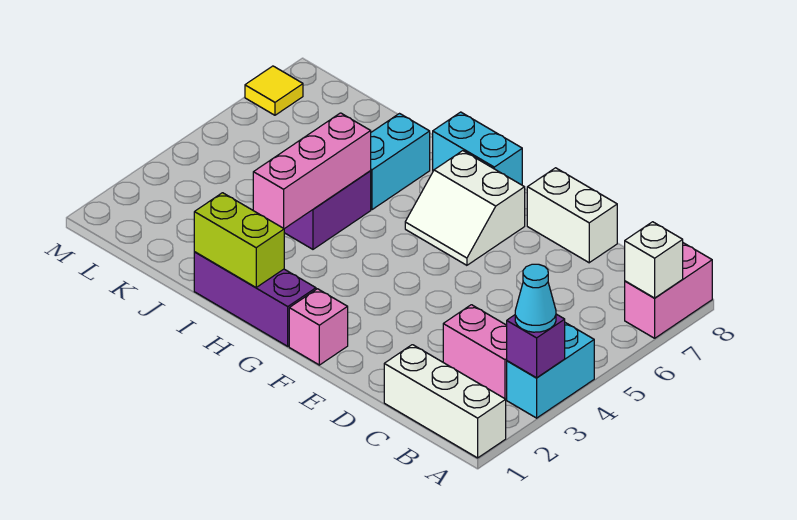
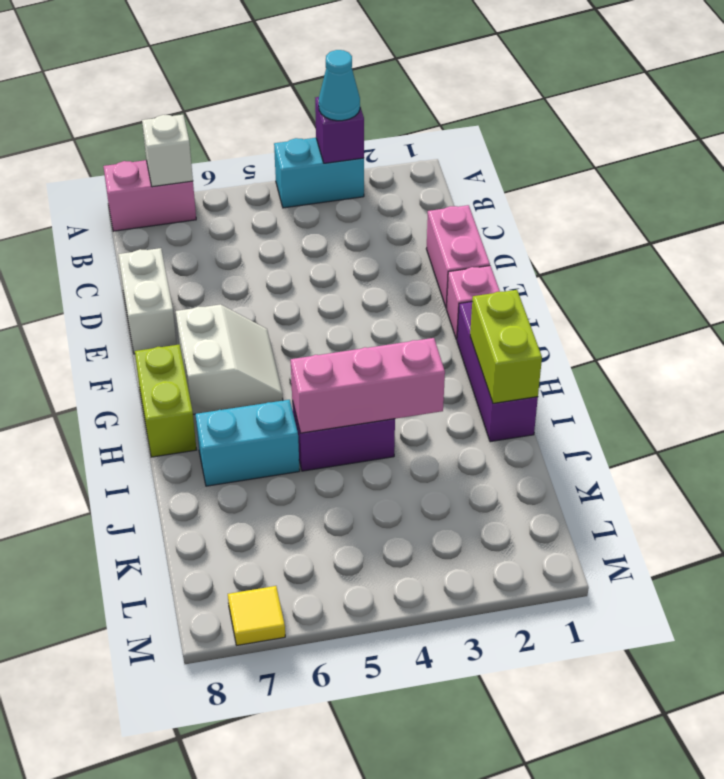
white 1x3 brick [384,345,506,458] -> none
pink 1x2 brick [443,305,507,399] -> pink 1x2 brick moved to [426,205,490,308]
cyan 1x2 brick [433,112,522,185] -> lime 1x2 brick [135,345,197,457]

